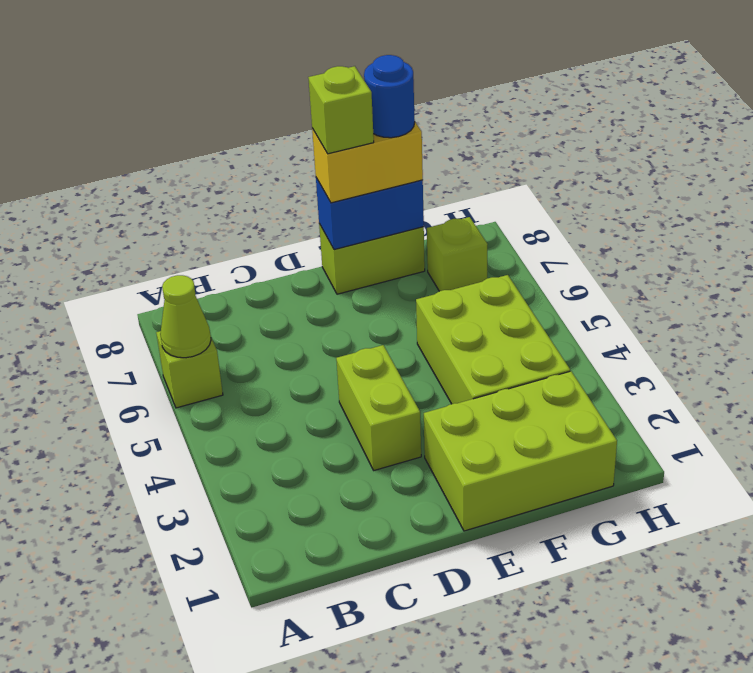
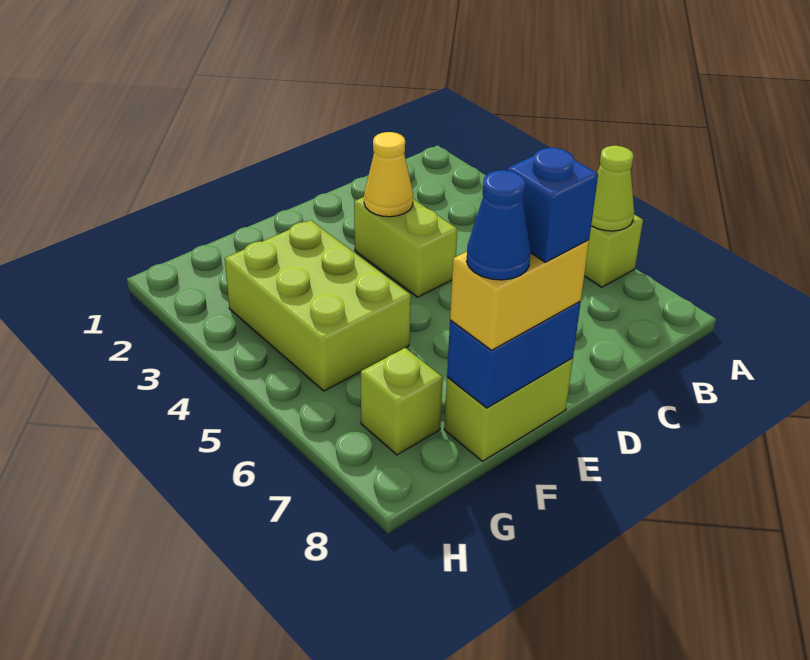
none -> yellow 1x1 cone [364,132,413,217]
lime 2x3 brick [424,371,617,531] -> none
lime 1x1 brick [308,66,374,154] -> blue 1x1 brick [507,147,598,262]
blue 1x1 round brick [364,55,415,138] -> blue 1x1 cone [466,170,531,280]

